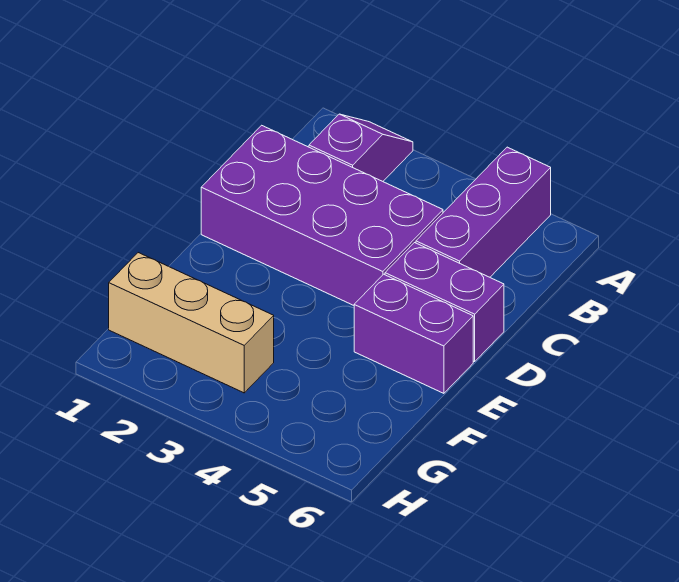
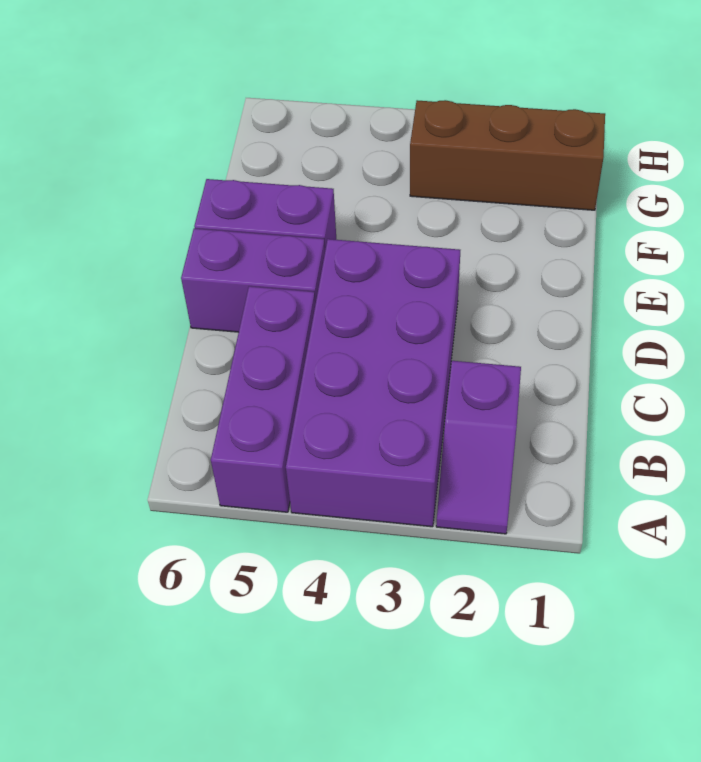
purple 2x4 brick [201,125,443,305] -> purple 2x4 brick turned to [286,239,460,527]
tan 1x3 brick [109,253,274,393] -> brown 1x3 brick [410,100,605,210]

